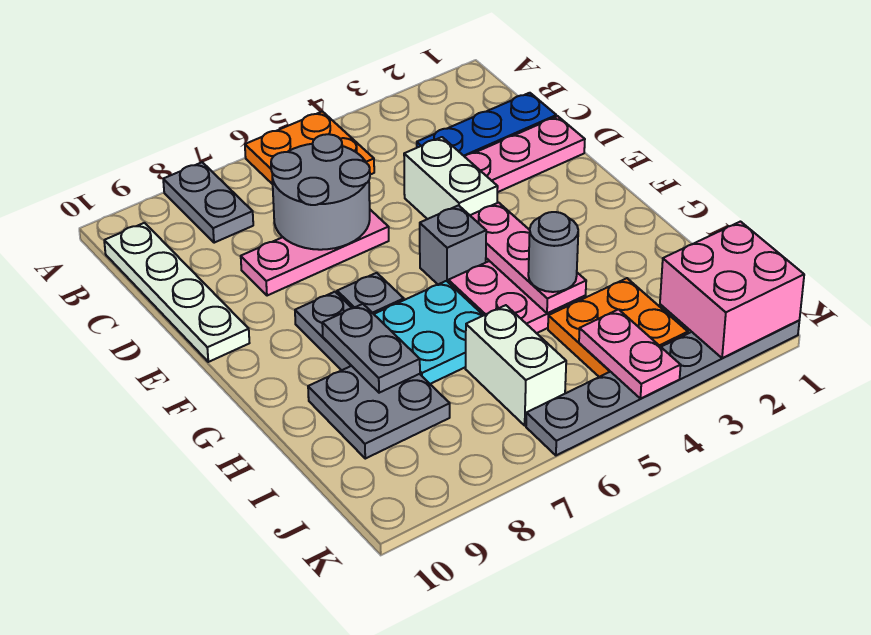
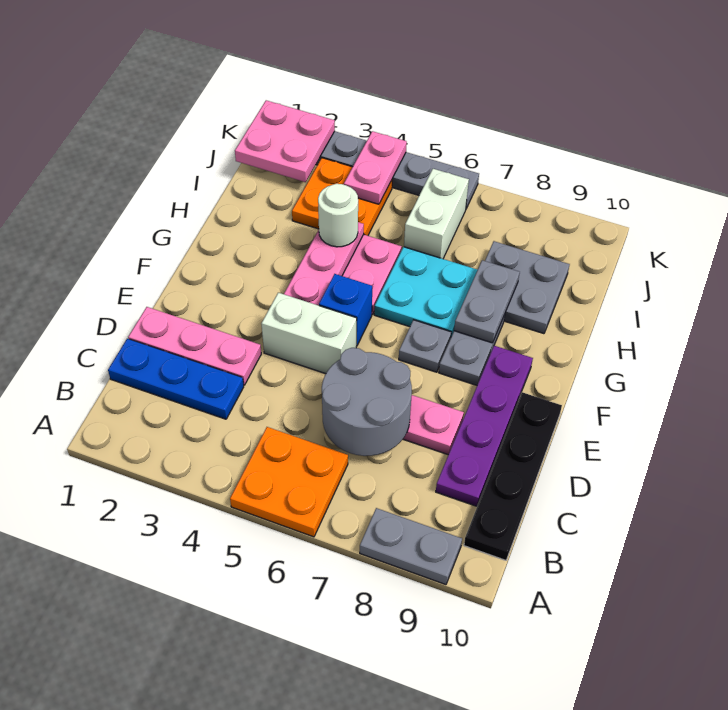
grey 1x2 plate [163,162,253,243] -> grey 1x2 plate turned to [360,508,462,585]
white 1x4 plate [104,223,249,362] -> black 1x4 plate [464,392,562,560]
none -> purple 1x4 plate [436,346,533,506]
white 1x2 brick [404,137,498,219] -> white 1x2 brick turned to [261,293,357,374]
grey 1x1 brick [420,205,486,284] -> blue 1x1 brick [319,274,372,346]
grey 1x1 round brick [528,212,578,292] -> white 1x1 round brick [318,184,358,247]
pink 2x2 brick [660,222,804,358] -> pink 2x2 plate [235,100,335,182]

